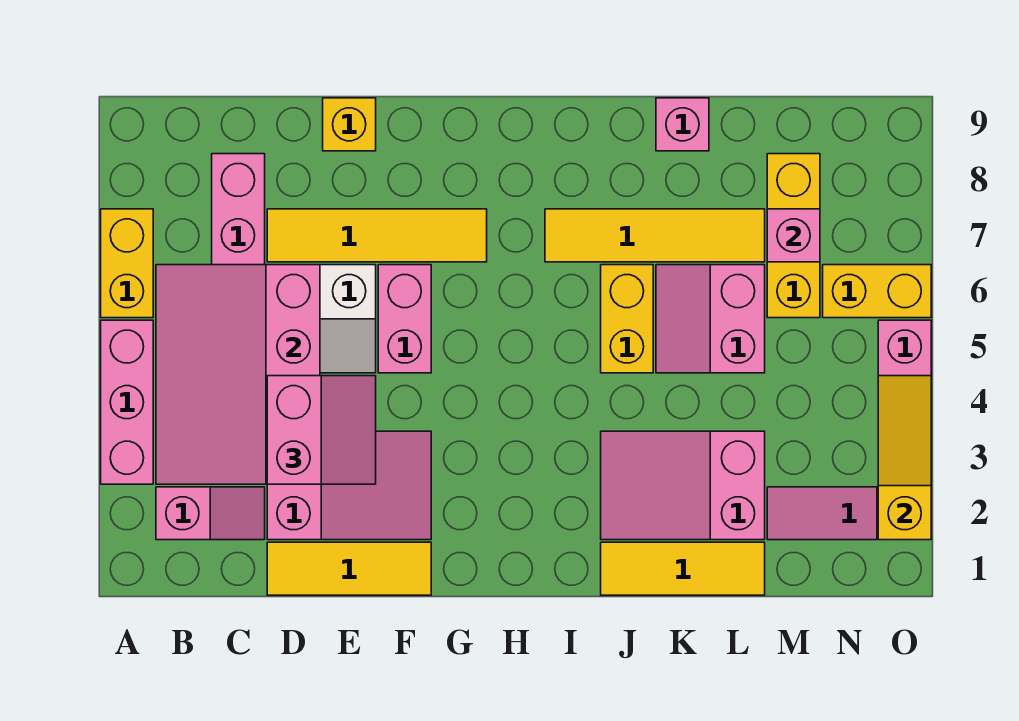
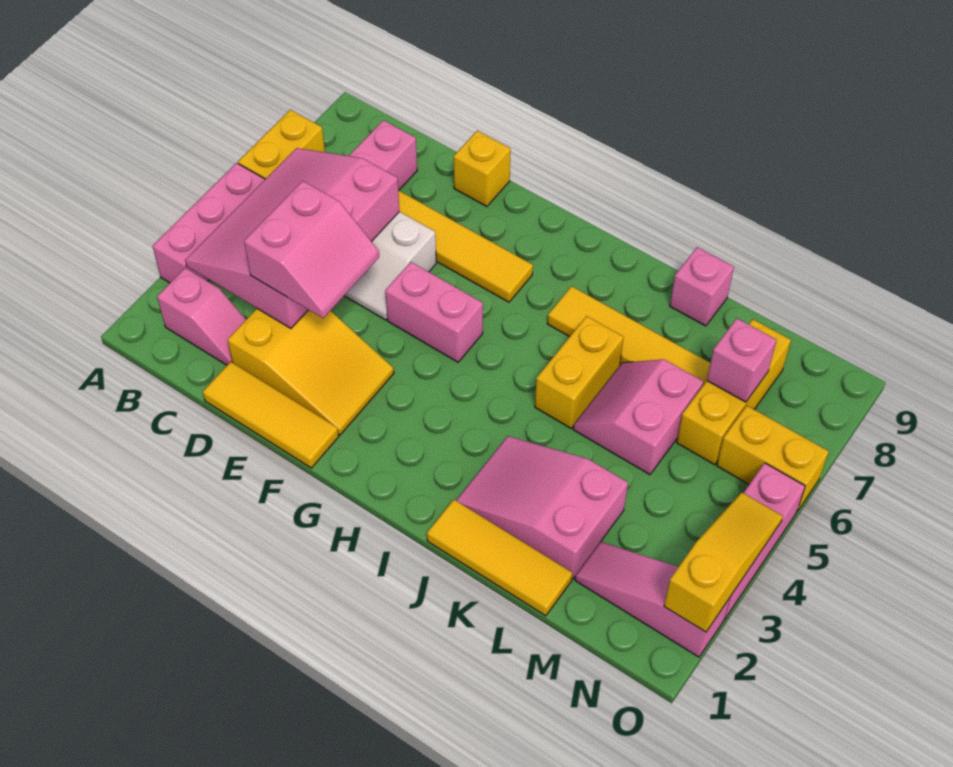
pink 2x3 slope [267,431,431,540] -> yellow 2x3 slope [228,309,394,435]
pink 1x2 brick [378,265,431,373] -> pink 1x2 brick turned to [385,262,483,362]

